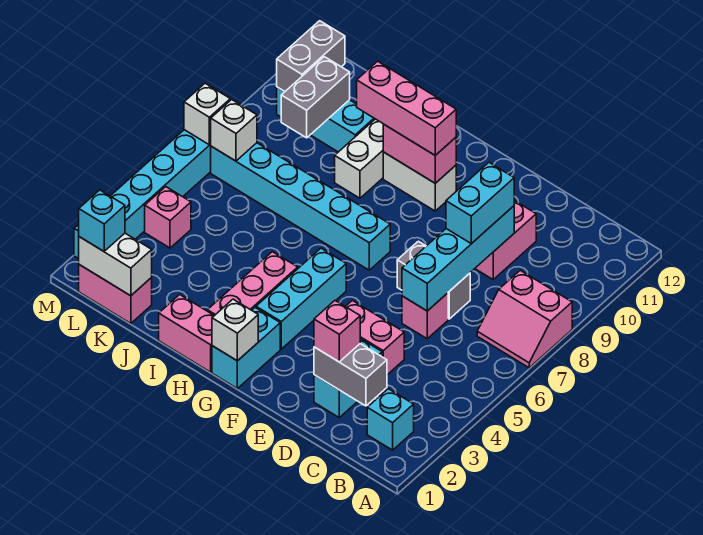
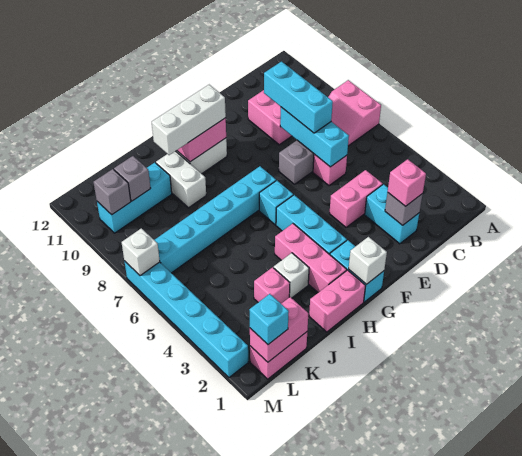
pink 2x2 slope [477,270,572,368] -> pink 2x2 slope turned to [328,80,381,146]
cyan 1x1 brick [367,389,414,450] -> cyan 1x1 brick moved to [259,181,293,225]
grey 1x2 brick [314,344,387,406] -> grey 1x1 brick [385,192,423,225]
cyan 1x4 brick [402,206,514,311] -> cyan 1x3 brick [280,107,349,167]
cyan 1x2 brick [446,163,514,244] -> cyan 1x3 brick [264,62,333,133]
pink 1x3 brick [357,61,456,155] -> white 1x3 brick [152,85,226,155]
white 1x2 brick [79,233,152,296] -> pink 1x2 brick [250,297,308,362]
grey 1x2 brick [281,57,350,138] -> grey 1x1 brick [114,156,151,201]
pink 1x1 brick [145,187,191,248] -> pink 1x1 brick moved to [254,267,290,303]
white 1x1 brick [211,100,257,161] -> white 1x1 brick moved to [274,253,309,298]
grey 1x2 brick [277,21,345,92] -> grey 1x1 brick [94,169,131,215]

